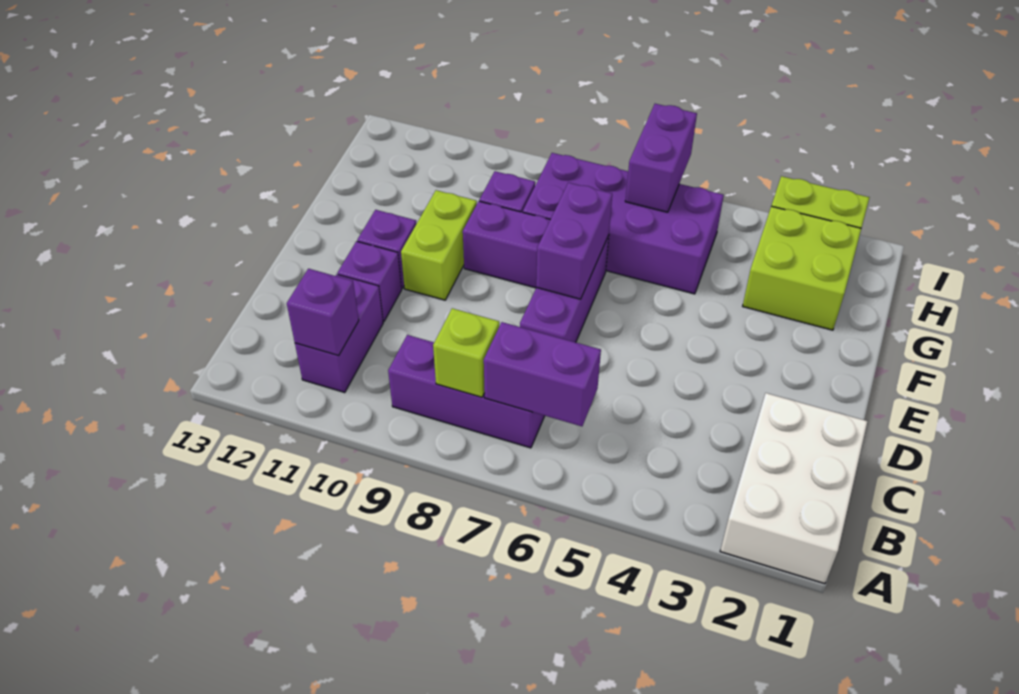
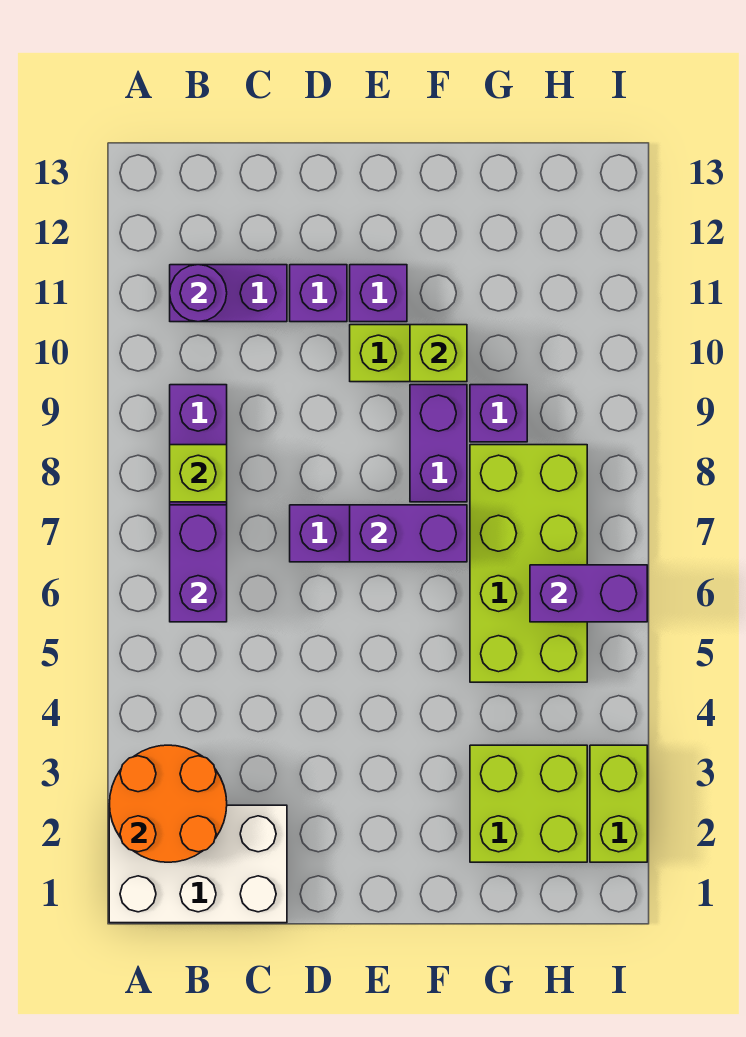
none -> orange 2x2 round brick [109,745,227,862]
purple 1x1 brick [287,269,359,355] -> purple 1x1 round brick [170,265,227,322]
none -> lime 1x1 brick [410,325,467,382]
purple 2x4 brick [523,153,724,294] -> lime 2x4 brick [470,445,587,682]

